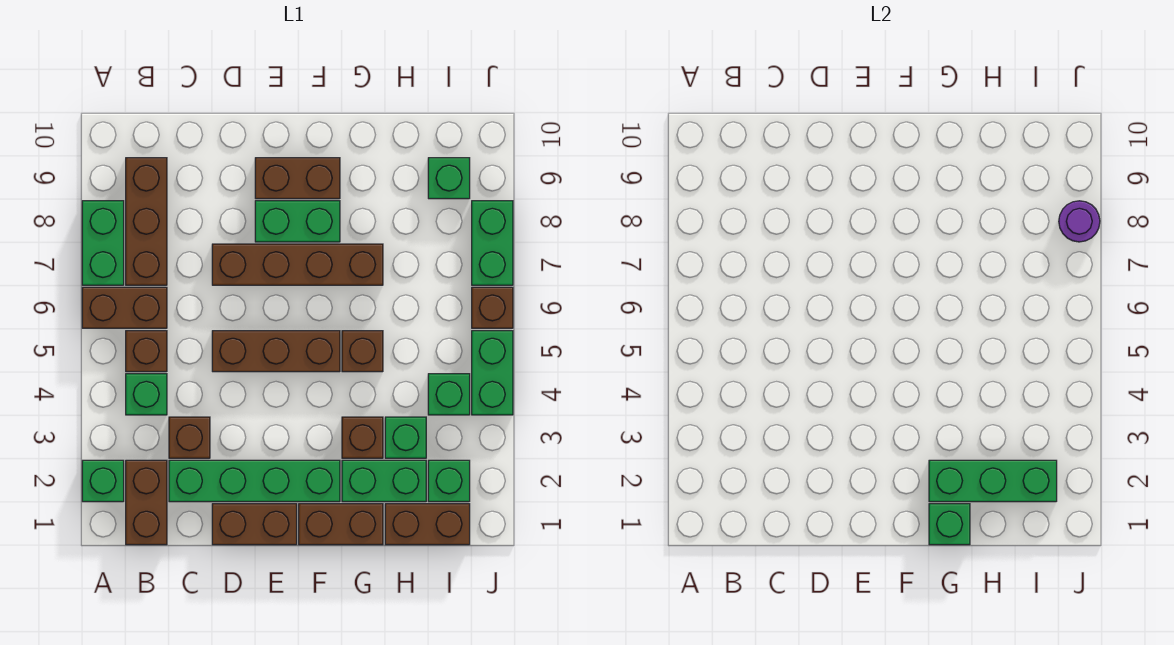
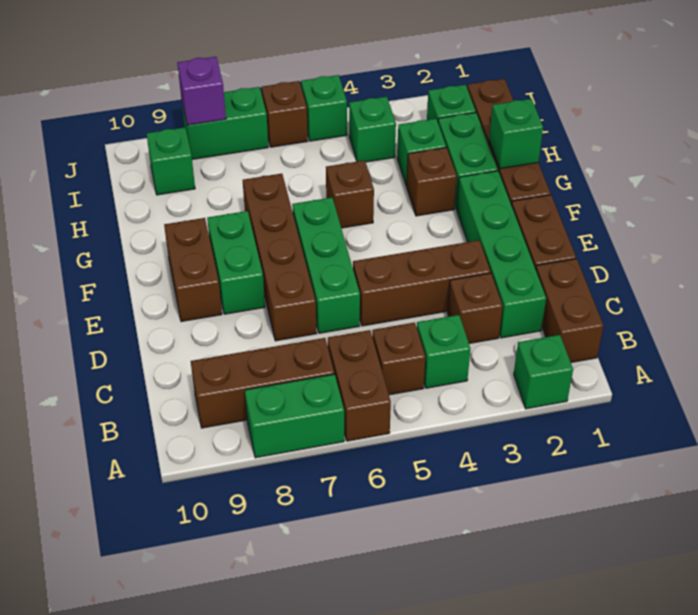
brown 1x2 brick [126,460,167,545] -> brown 1x2 brick turned to [536,259,603,363]
brown 1x3 brick [212,331,340,372] -> brown 1x3 brick turned to [353,240,491,326]
green 1x3 brick [929,460,1057,502] -> green 1x3 brick moved to [292,198,360,333]
green 1x2 brick [472,331,513,415] -> green 1x1 brick [301,75,347,141]
purple 1x1 round brick [1059,201,1100,242] -> purple 1x1 brick [177,57,226,125]

